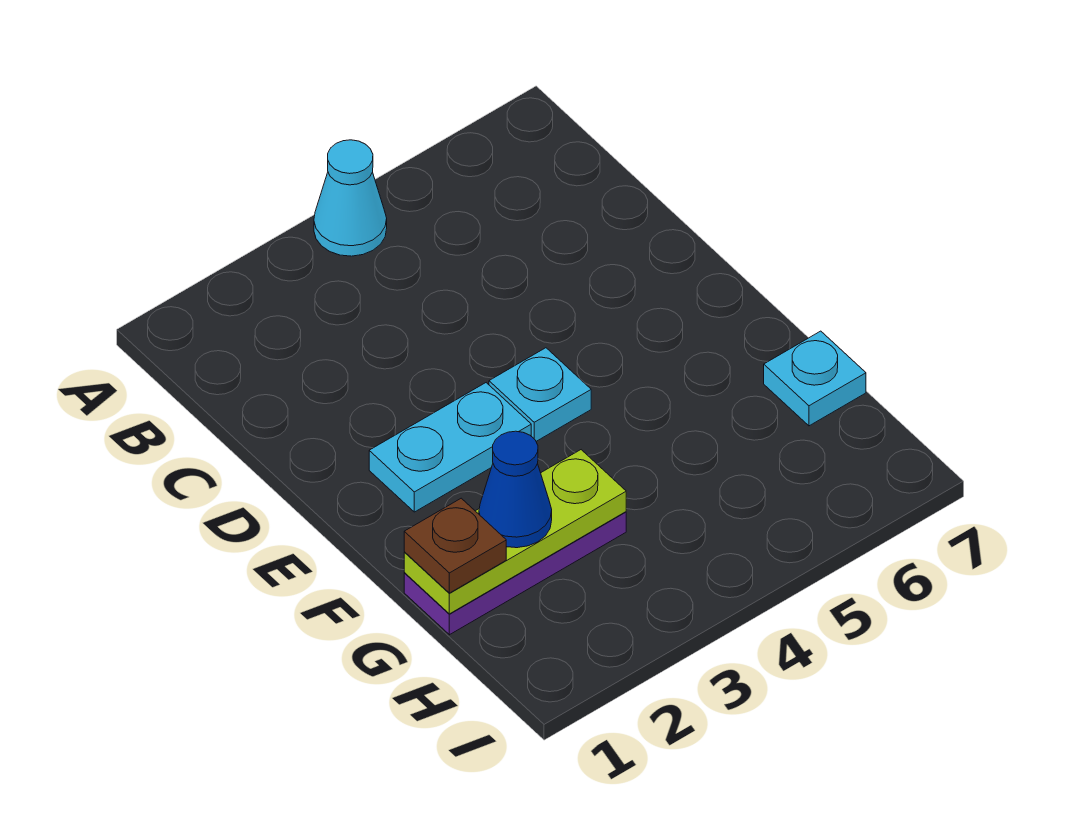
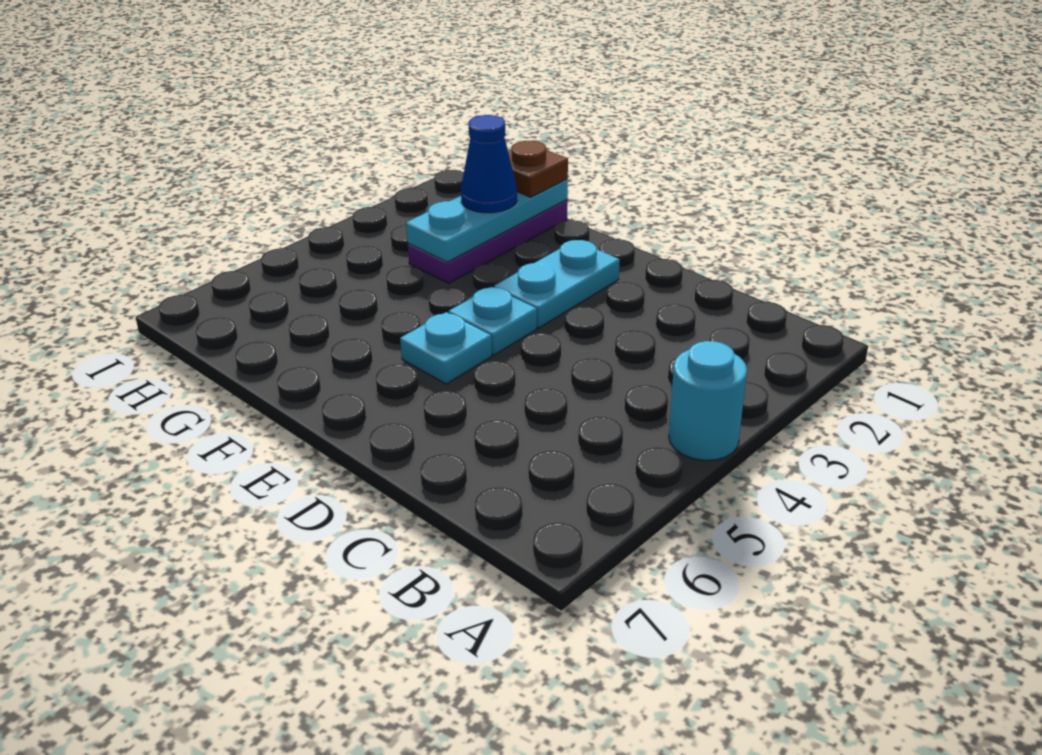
cyan 1x1 cone [314,140,387,256] -> cyan 1x1 round brick [669,341,747,460]
lime 1x3 plate [404,450,626,614] -> cyan 1x3 plate [406,179,568,262]
cyan 1x1 plate [764,331,866,426] -> cyan 1x1 plate moved to [400,312,492,384]

